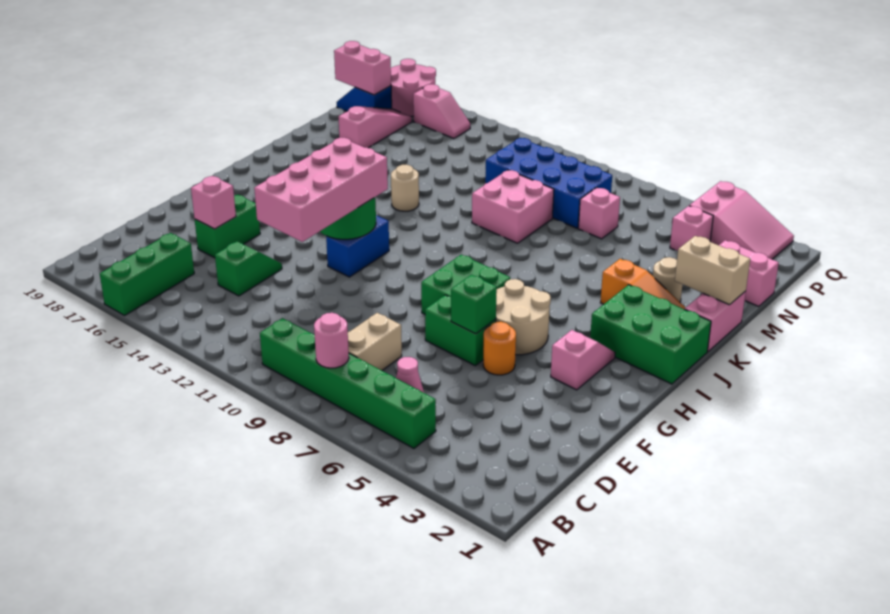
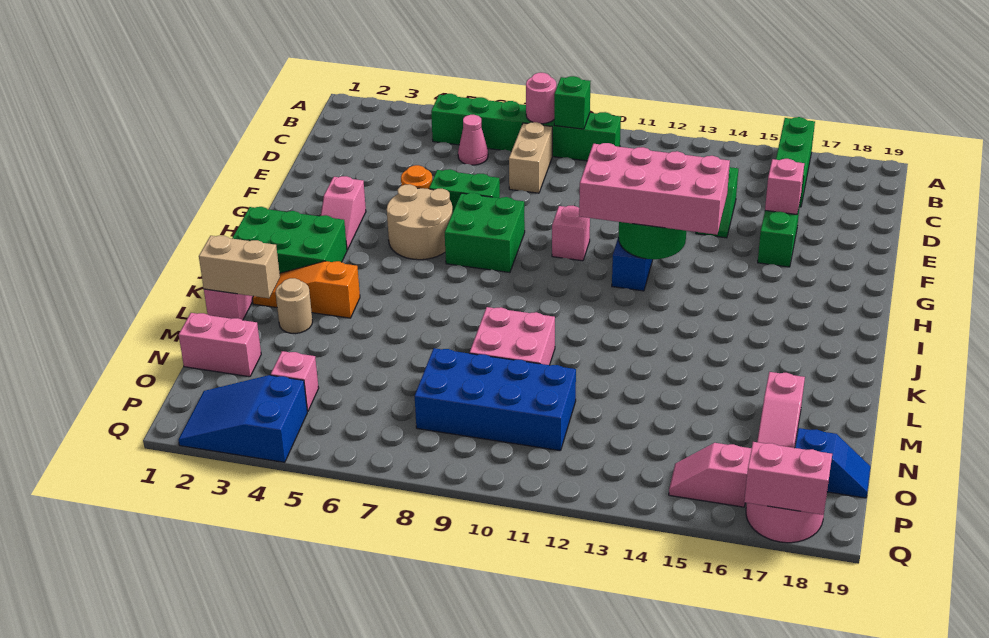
pink 2x4 brick [254,138,388,242] -> pink 2x4 brick turned to [579,143,730,235]
green 1x1 brick [451,275,497,334] -> green 1x1 brick moved to [554,76,590,129]
tan 1x1 round brick [391,165,419,211] -> none
pink 1x1 brick [578,188,620,239] -> pink 1x1 brick moved to [552,206,590,261]
pink 1x2 brick [334,41,391,95] -> pink 1x2 brick moved to [744,442,832,515]
pink 2x3 slope [689,181,794,259] -> blue 2x3 slope [178,375,307,462]

